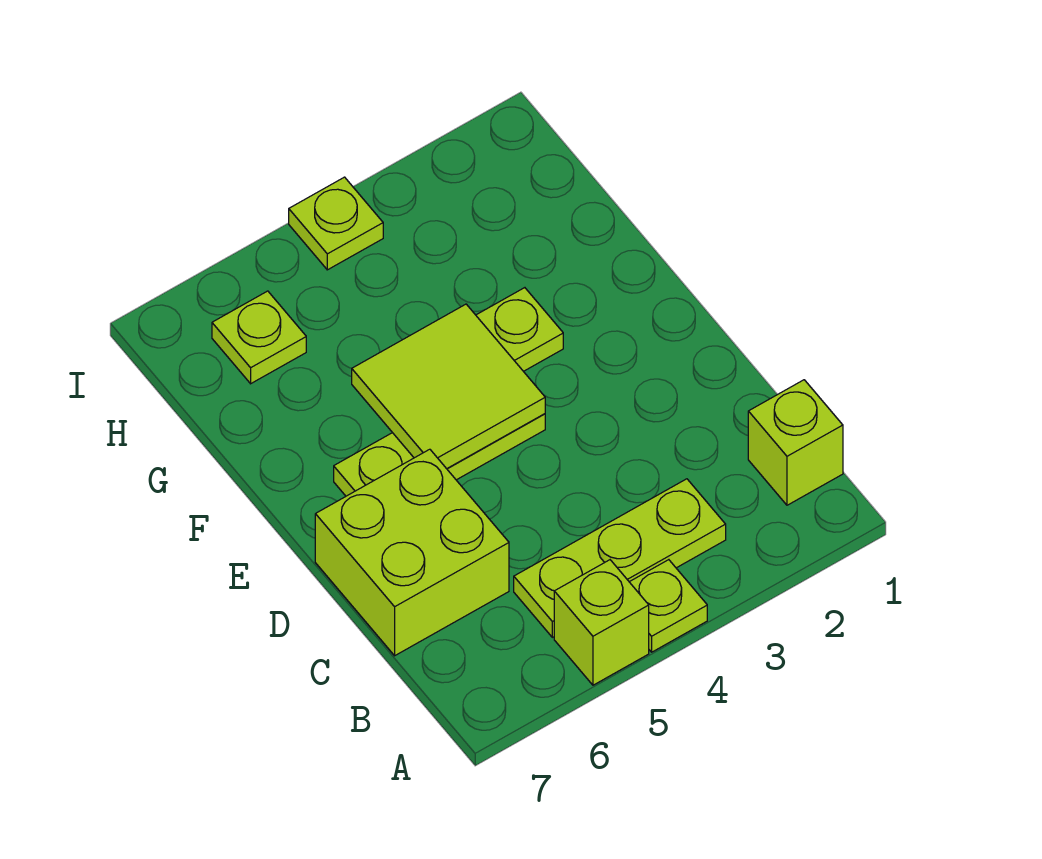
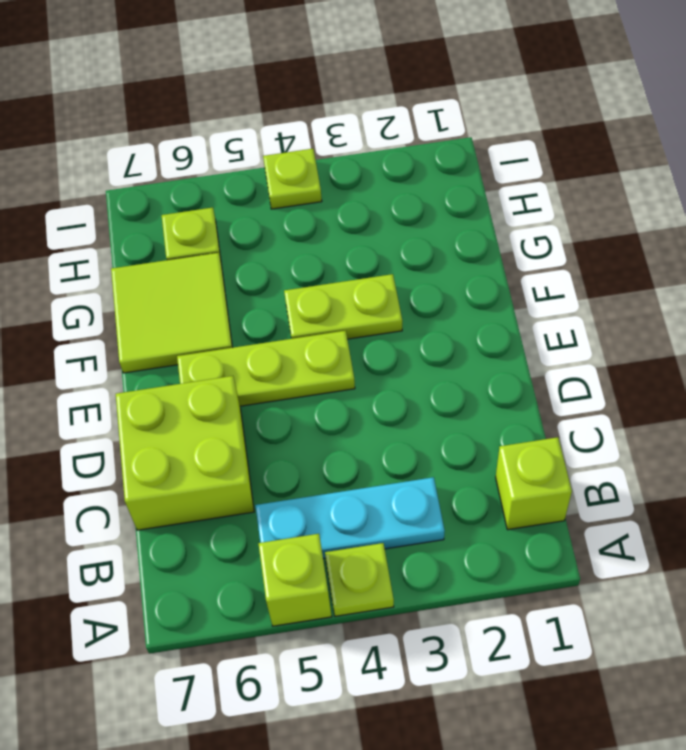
lime 1x3 plate [514,479,726,637] -> cyan 1x3 plate [255,477,444,559]
lime 2x2 tile [352,304,545,469] -> lime 2x2 tile moved to [111,253,233,373]

